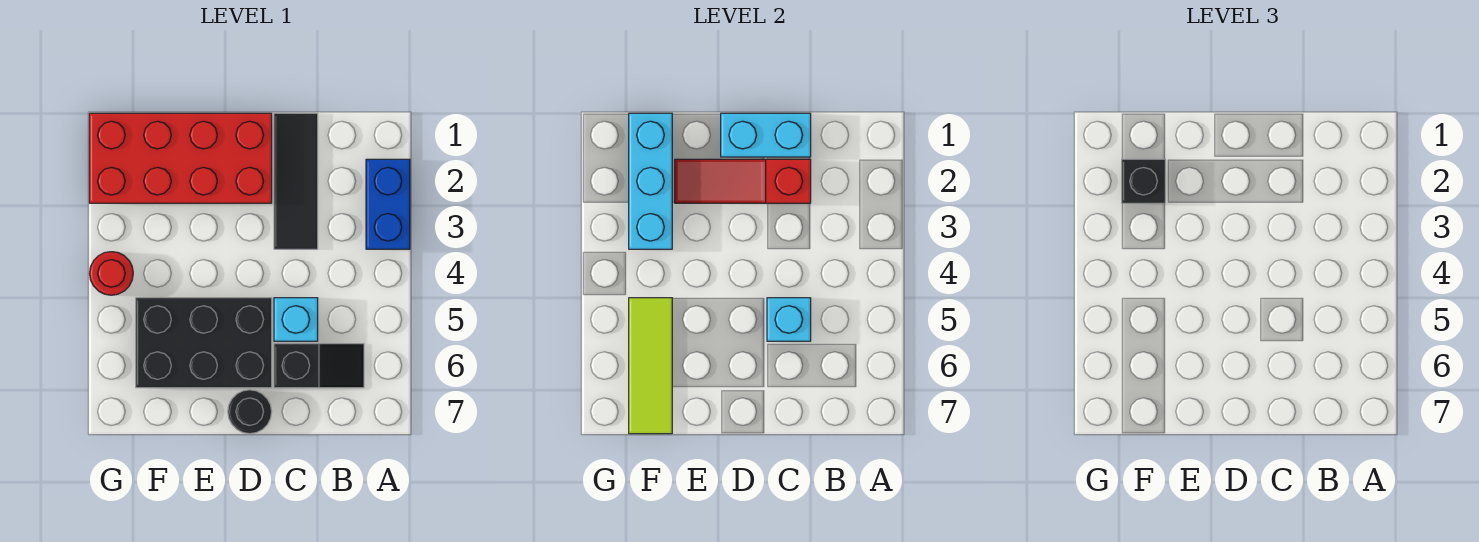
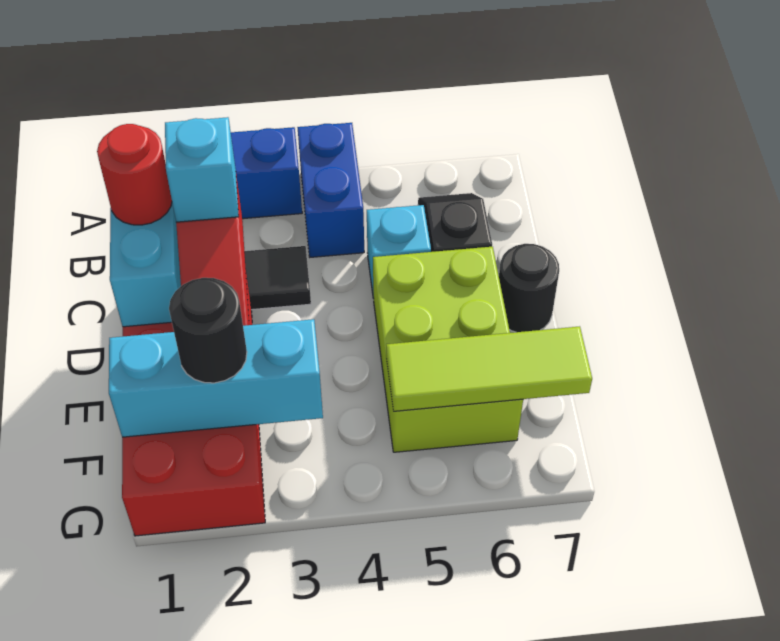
none -> blue 1x2 brick [297,123,364,257]
cyan 1x1 brick [767,298,811,341] -> cyan 1x1 brick moved to [165,117,239,222]
black 2x3 brick [136,298,272,388] -> lime 2x3 brick [373,247,523,452]
black 1x1 brick [1122,159,1165,203] -> black 1x1 round brick [169,278,247,383]
red 1x1 round brick [90,252,133,295] -> red 1x1 round brick moved to [97,124,172,225]

